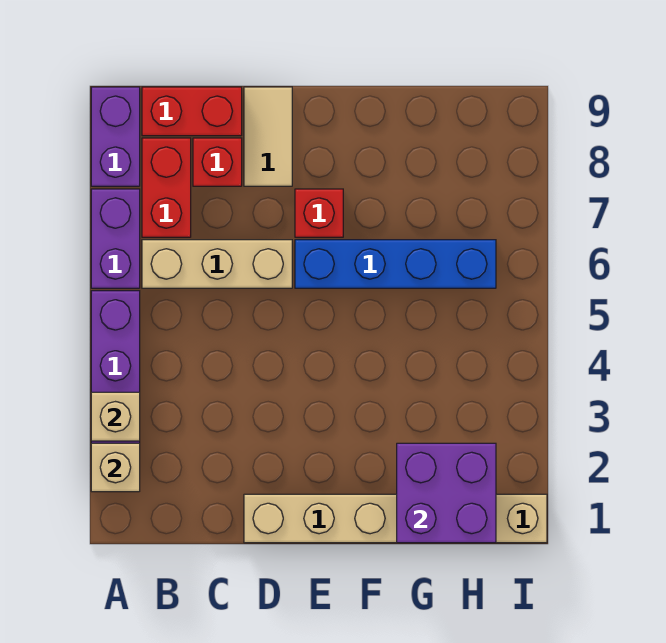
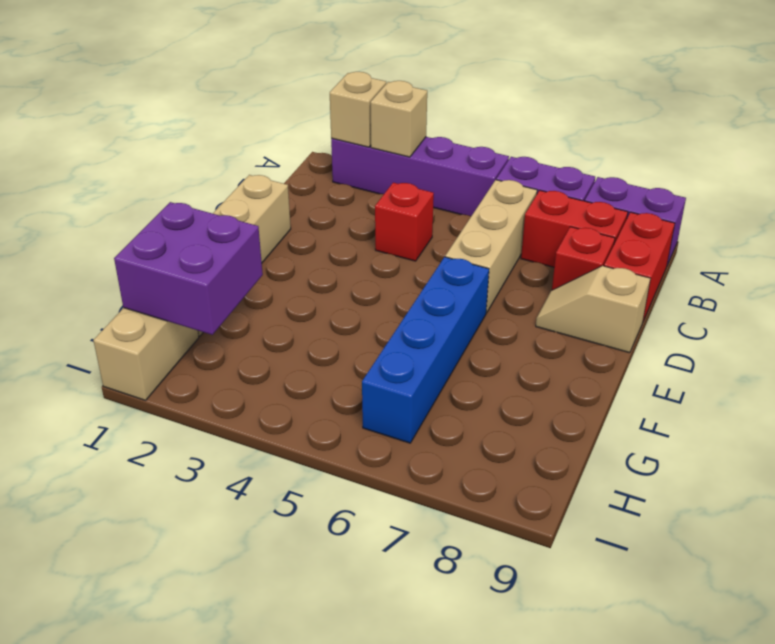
tan 1x2 tile [244,87,292,186] -> tan 1x2 slope [536,266,651,353]
red 1x1 brick [295,189,343,237] -> red 1x1 brick moved to [375,183,434,261]

